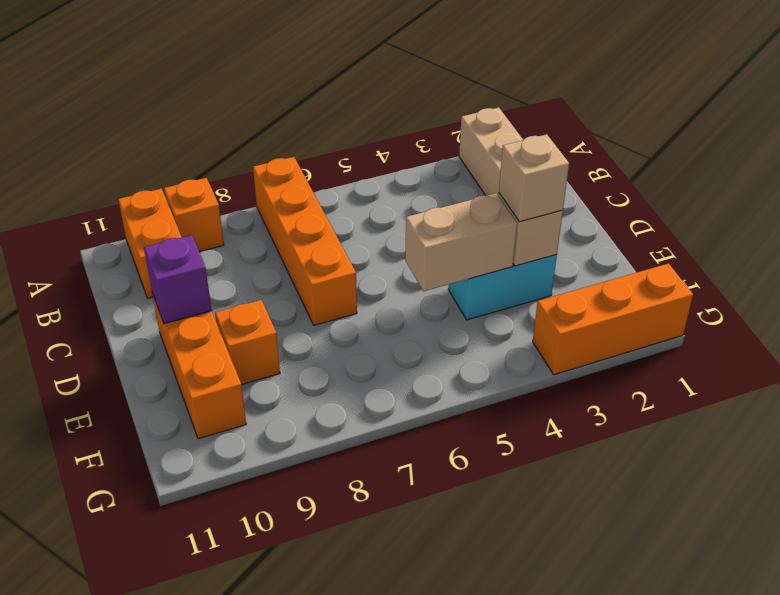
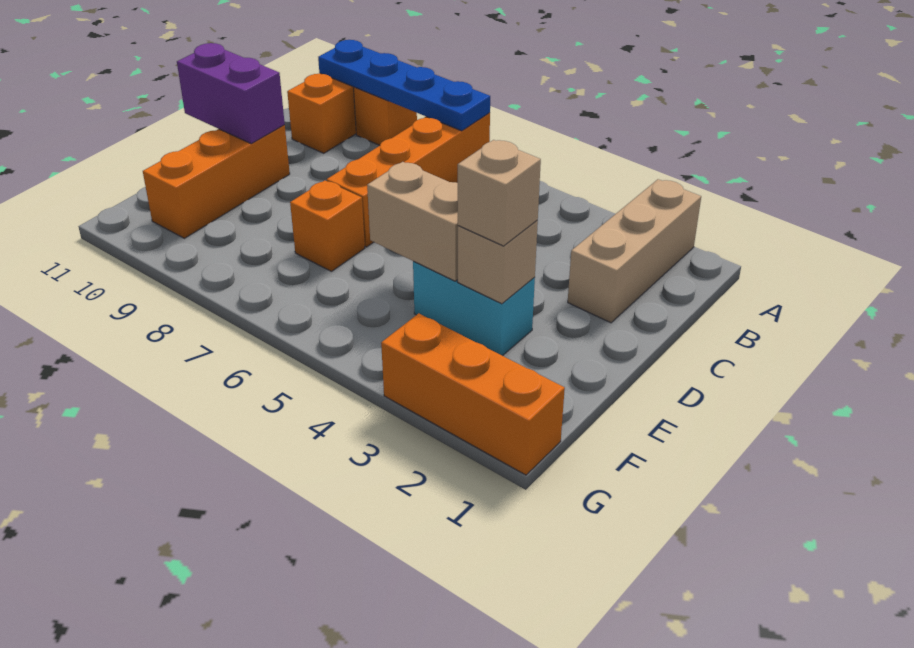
none -> blue 1x4 plate [318,40,490,131]
purple 1x1 brick [144,235,212,324] -> purple 1x2 brick [177,43,285,144]
orange 1x1 brick [215,300,280,385] -> orange 1x1 brick moved to [290,180,365,271]

